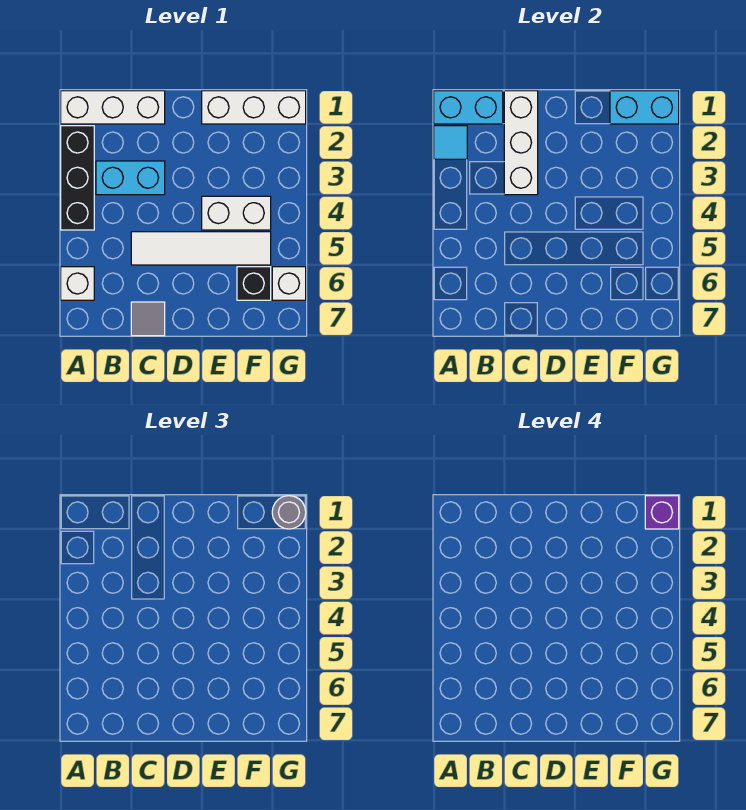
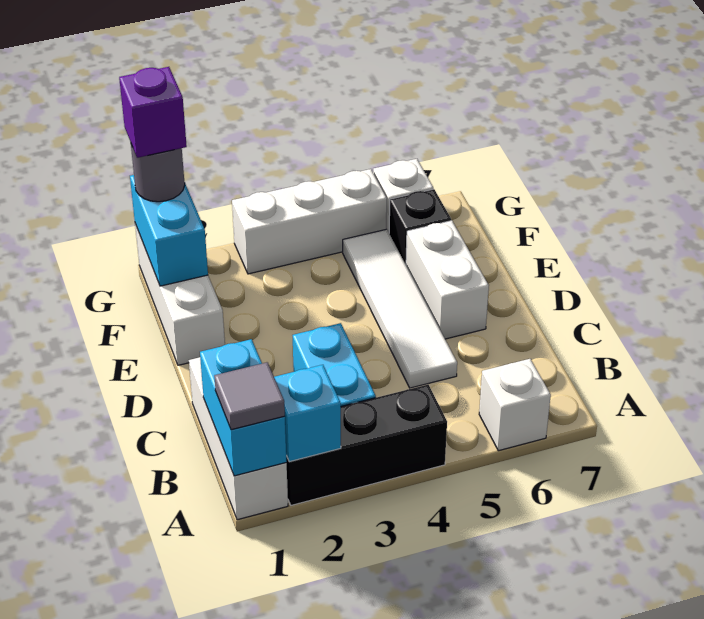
cyan 1x1 tile [434,126,467,159] -> cyan 1x1 brick [274,365,341,462]
white 1x3 brick [504,91,538,195] -> white 1x3 brick moved to [232,169,387,274]
grey 1x1 tile [131,302,165,336] -> grey 1x1 tile moved to [214,362,285,430]
white 1x2 brick [202,196,271,230] -> white 1x2 brick moved to [406,220,489,339]

